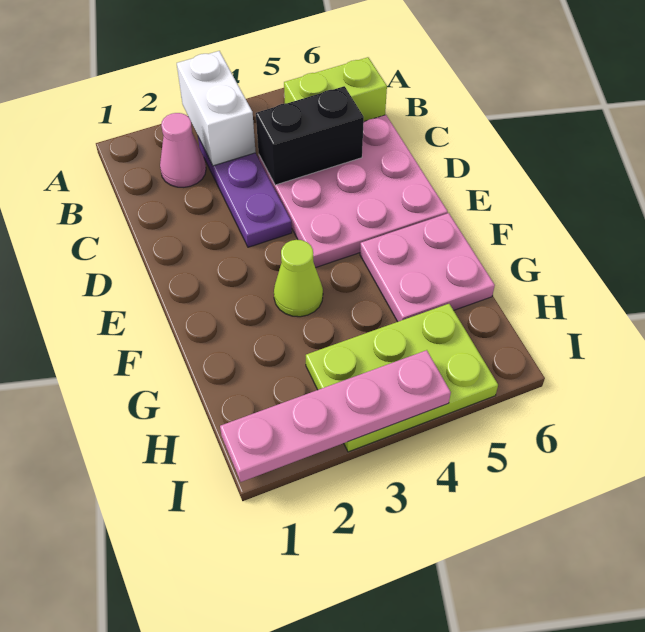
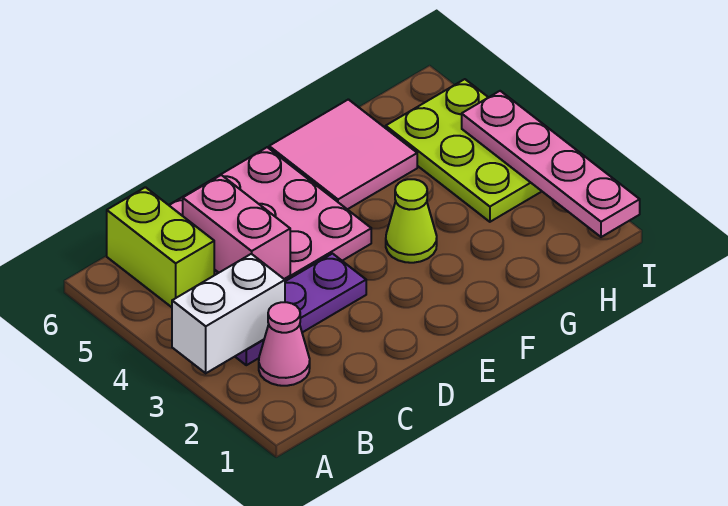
black 1x2 brick [256,86,364,185] -> pink 1x2 brick [183,175,290,279]
pink 2x2 plate [360,213,495,322] -> pink 2x2 tile [269,99,417,209]

